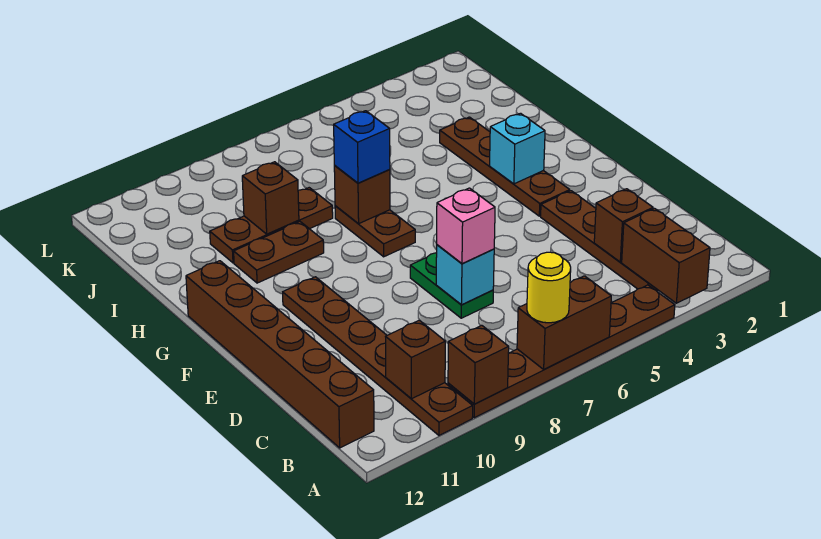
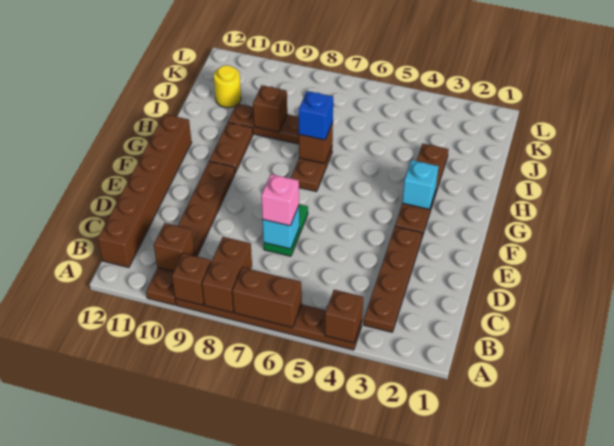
brown 1x2 brick [622,208,710,303] -> brown 1x2 brick moved to [202,237,252,313]
yellow 1x1 round brick [527,252,571,323] -> yellow 1x1 round brick moved to [214,65,241,108]
brown 1x1 brick [594,189,653,262] -> brown 1x1 brick moved to [325,290,363,343]
brown 1x2 plate [234,222,324,283] -> brown 1x2 plate turned to [209,122,253,173]

